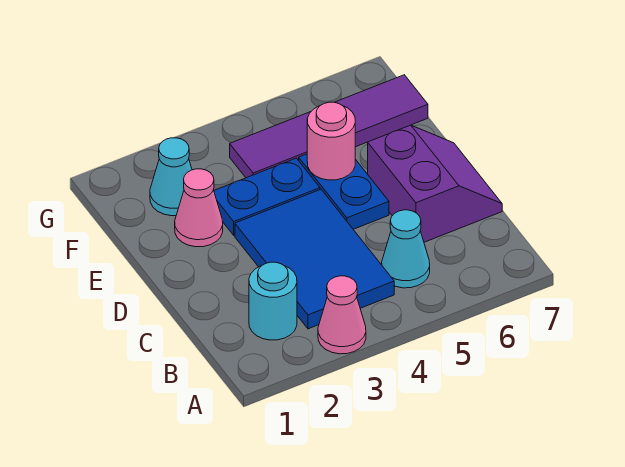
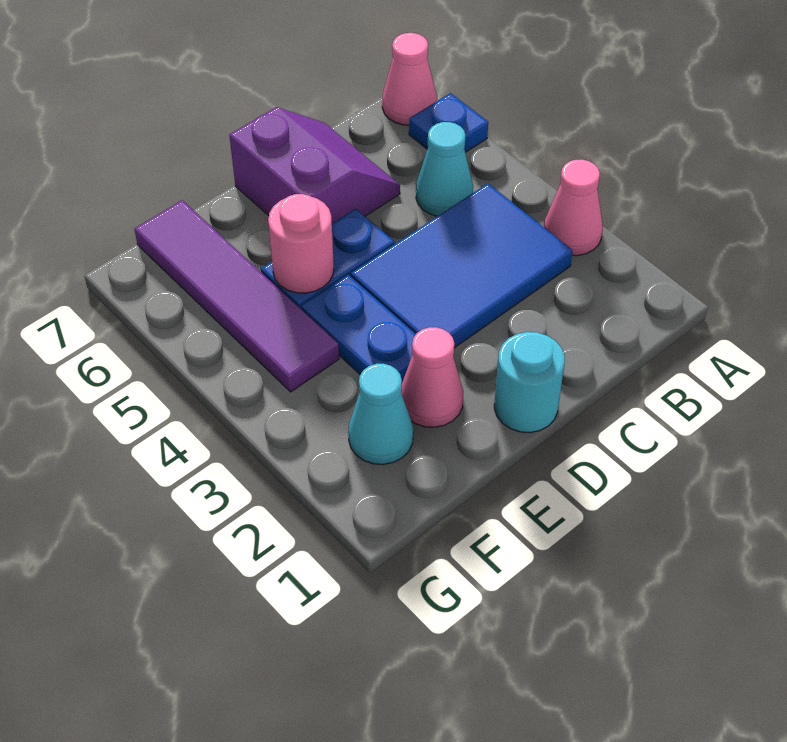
none -> blue 1x1 plate [409,93,488,152]
none -> pink 1x1 cone [382,33,437,125]
cyan 1x1 round brick [249,262,297,340] -> cyan 1x1 round brick moved to [494,332,565,433]
purple 2x2 slope [368,125,502,242] -> purple 2x2 slope turned to [229,107,400,223]

